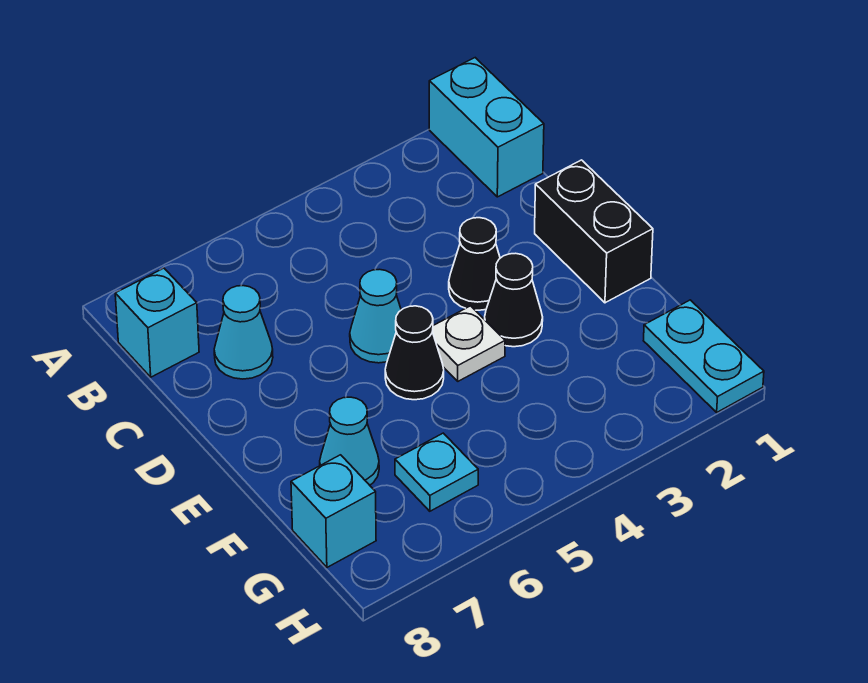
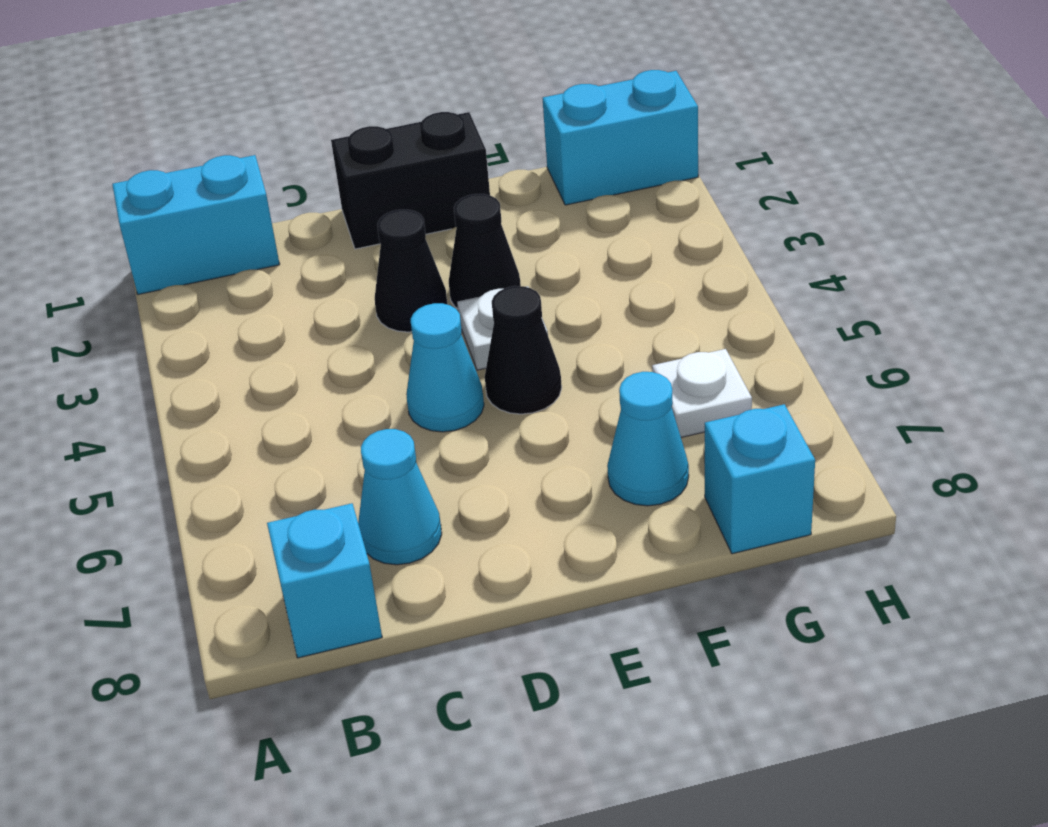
cyan 1x2 plate [643,300,764,412] -> cyan 1x2 brick [543,70,698,205]
cyan 1x1 plate [395,433,478,511] -> white 1x1 plate [652,349,752,437]

